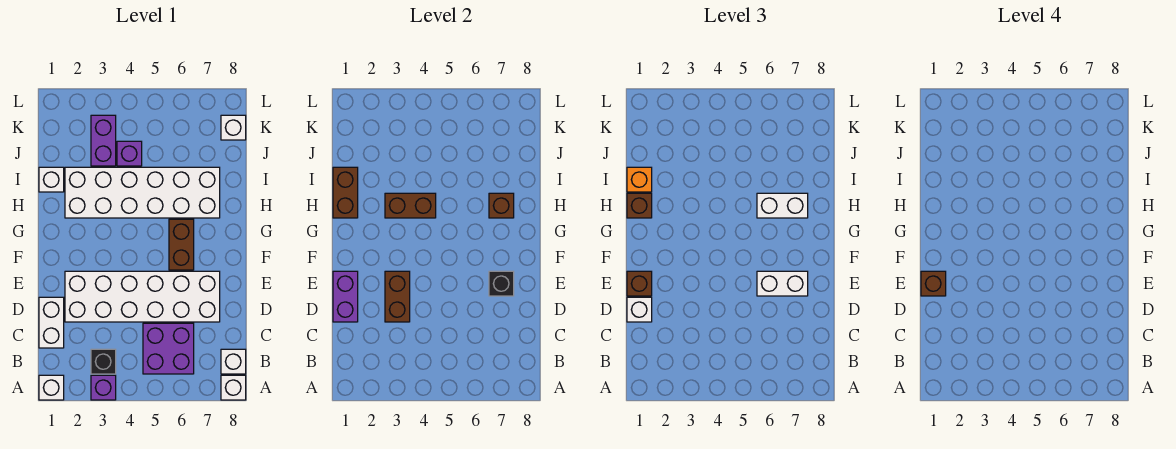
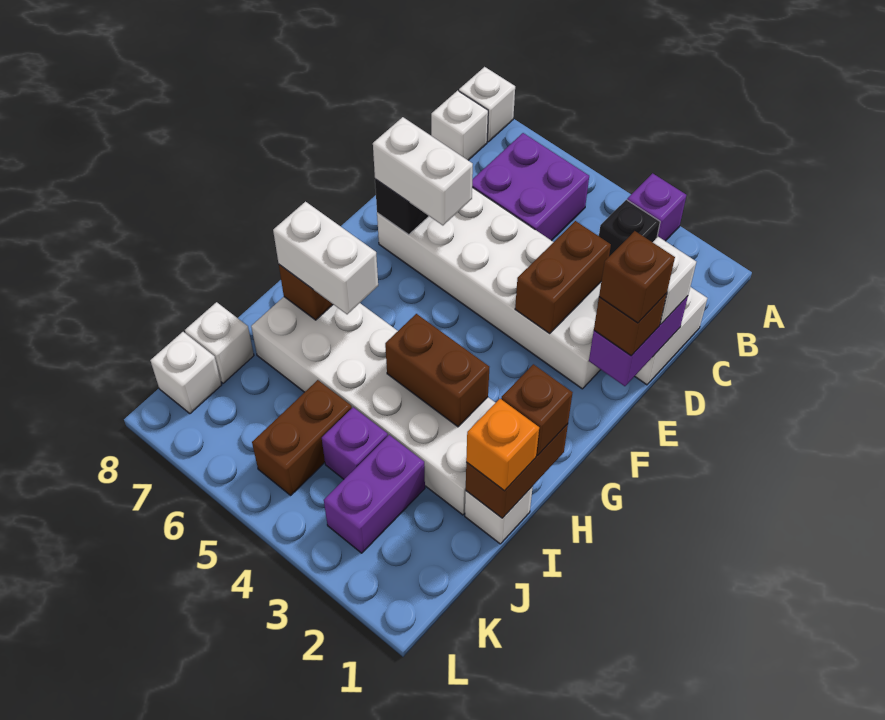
white 1x1 brick [39,375,64,400] -> white 1x1 brick moved to [185,302,254,383]
brown 1x2 brick [169,219,194,270] -> brown 1x2 brick moved to [252,380,352,495]

